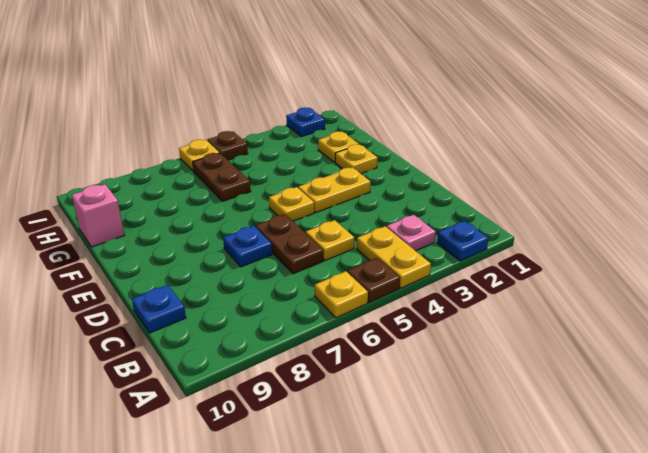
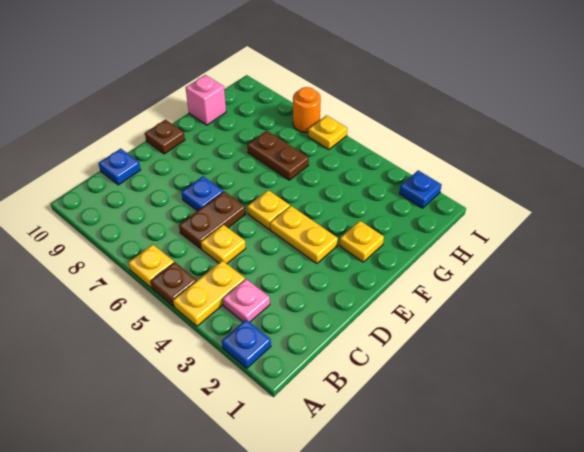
yellow 1x1 plate [318,131,359,163] -> none
brown 1x2 plate [193,153,251,201] -> brown 1x2 plate turned to [247,131,309,180]
brown 1x1 plate [207,131,248,160] -> brown 1x1 plate moved to [145,120,185,154]
none -> orange 1x1 round brick [293,87,321,132]

